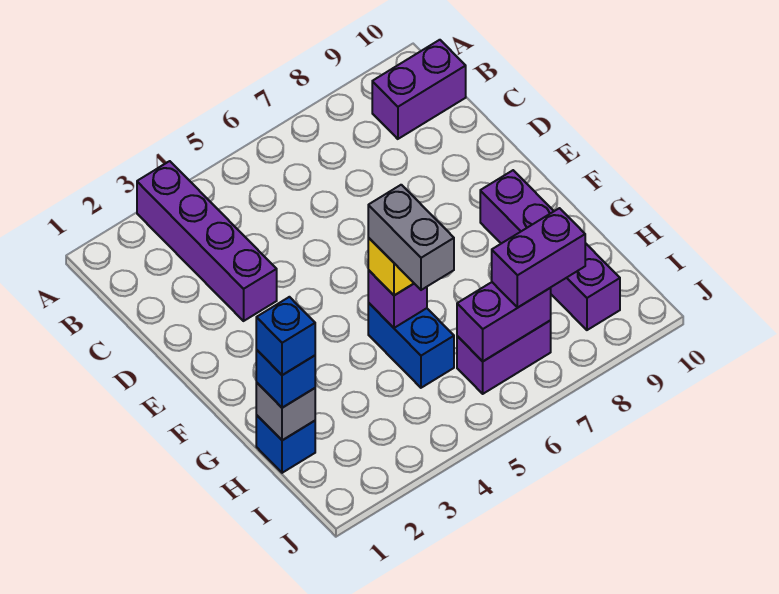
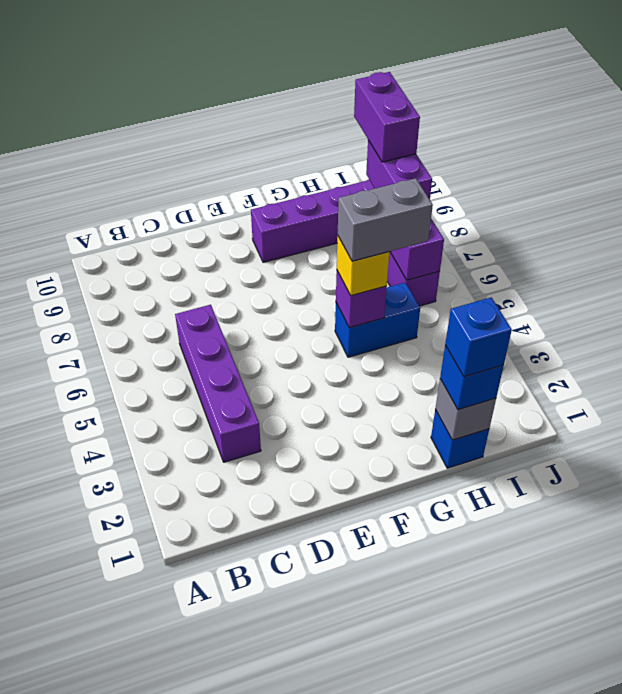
purple 1x4 brick [137,161,277,321] -> purple 1x4 brick turned to [175,305,261,462]
purple 1x2 brick [372,40,466,139] -> purple 1x2 brick moved to [354,72,420,162]

